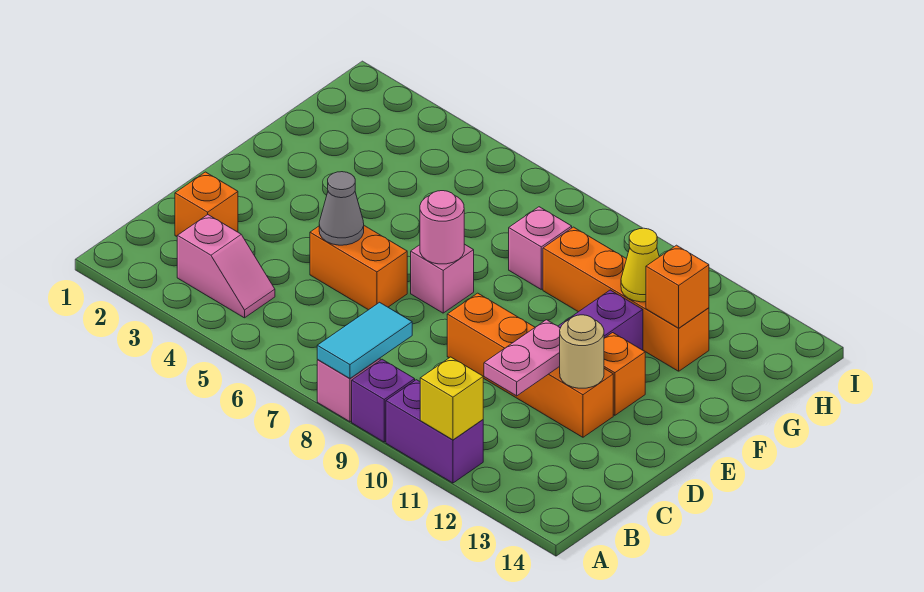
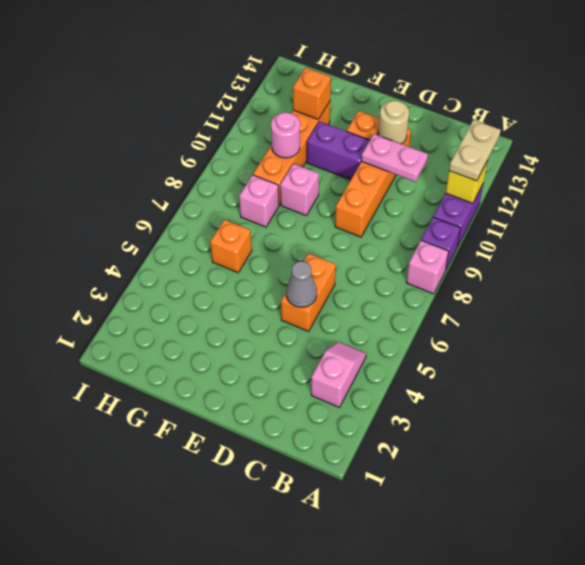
cyan 1x2 tile [317,302,412,378] -> none
none -> tan 1x2 plate [449,120,501,181]
orange 1x1 brick [175,172,238,236] -> orange 1x1 brick moved to [210,220,252,273]
pink 1x1 brick [411,244,474,313] -> pink 1x1 brick moved to [280,164,319,216]
pink 1x1 round brick [420,191,464,264] -> pink 1x1 round brick moved to [271,113,300,158]
yellow 1x1 cone [621,228,659,302] -> none

